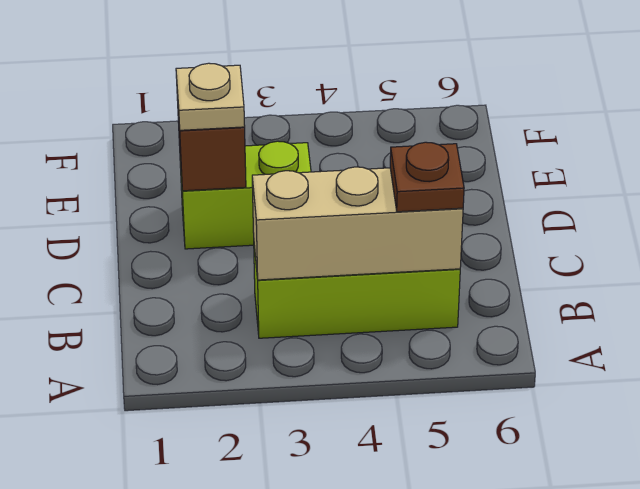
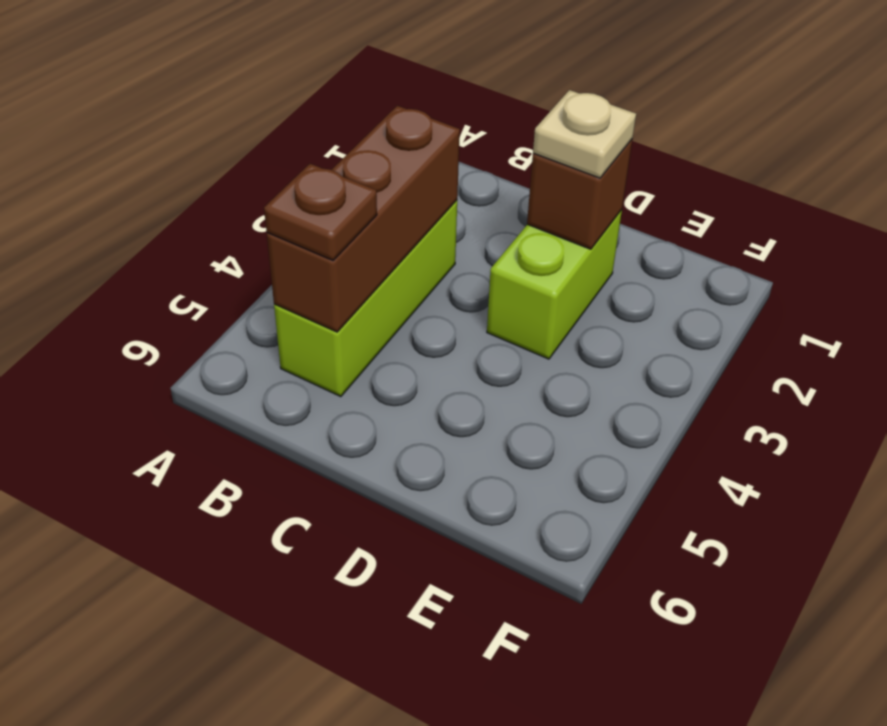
tan 1x3 brick [252,167,463,280] -> brown 1x3 brick [267,106,460,332]

